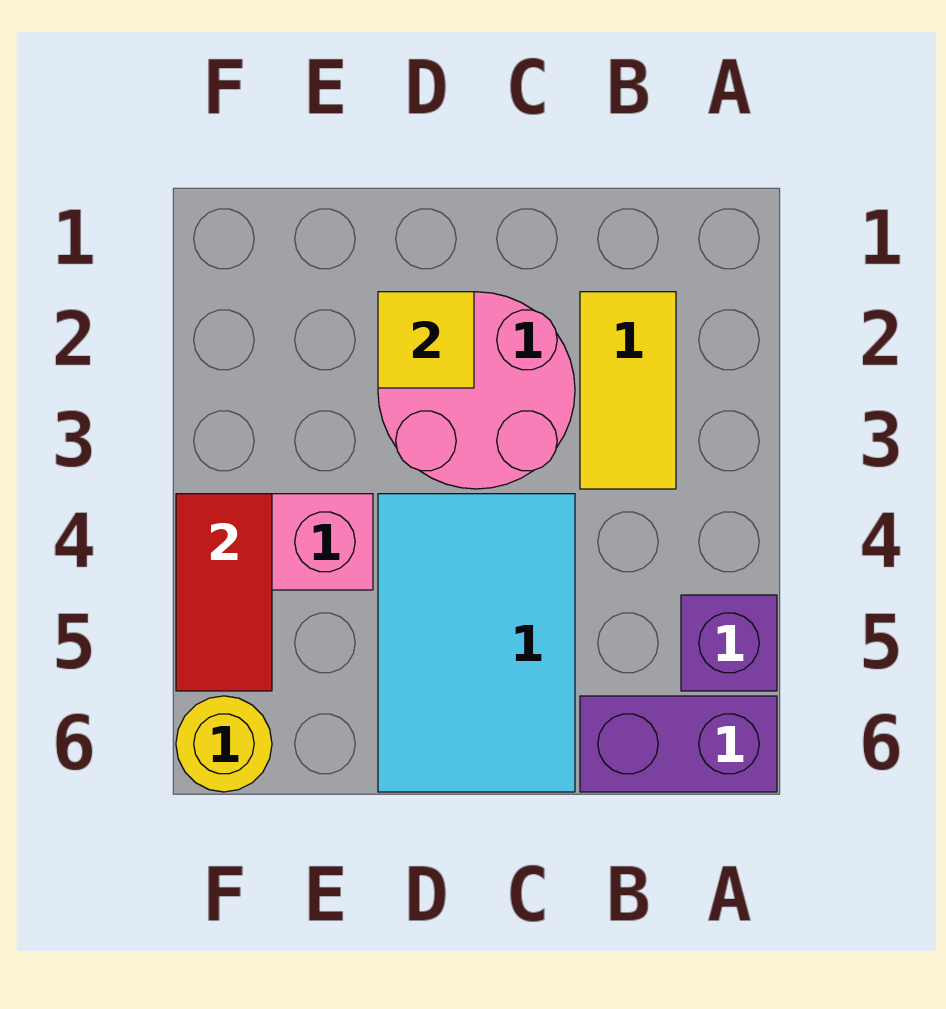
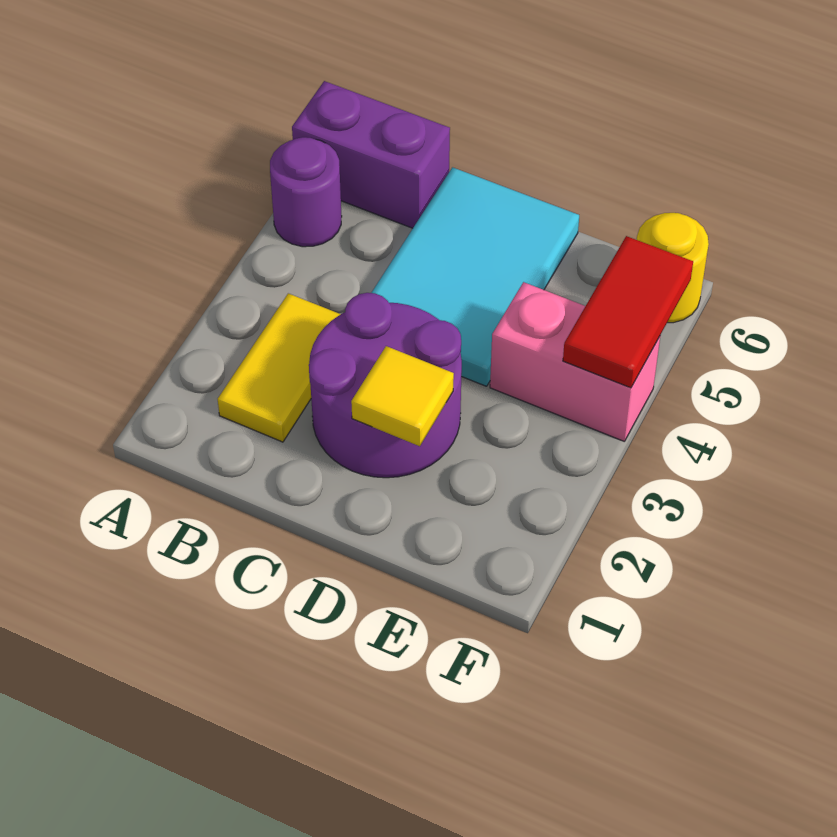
purple 1x1 brick [681,595,777,691] -> purple 1x1 round brick [270,137,342,247]
pink 2x2 round brick [378,292,575,489] -> purple 2x2 round brick [309,293,462,478]

